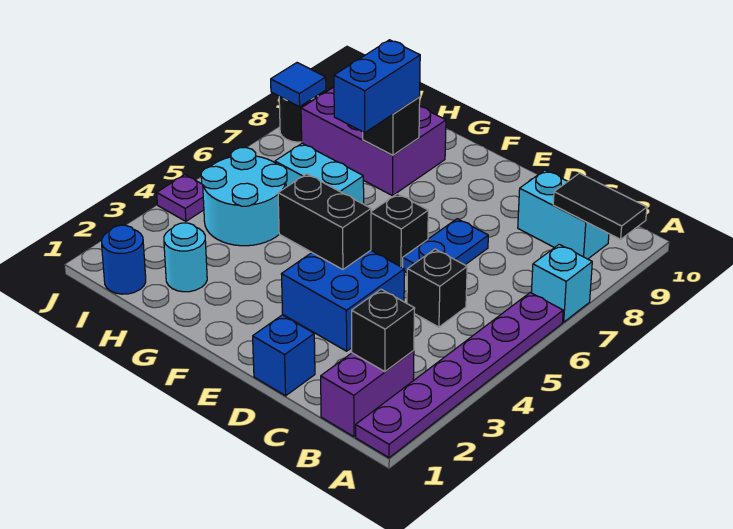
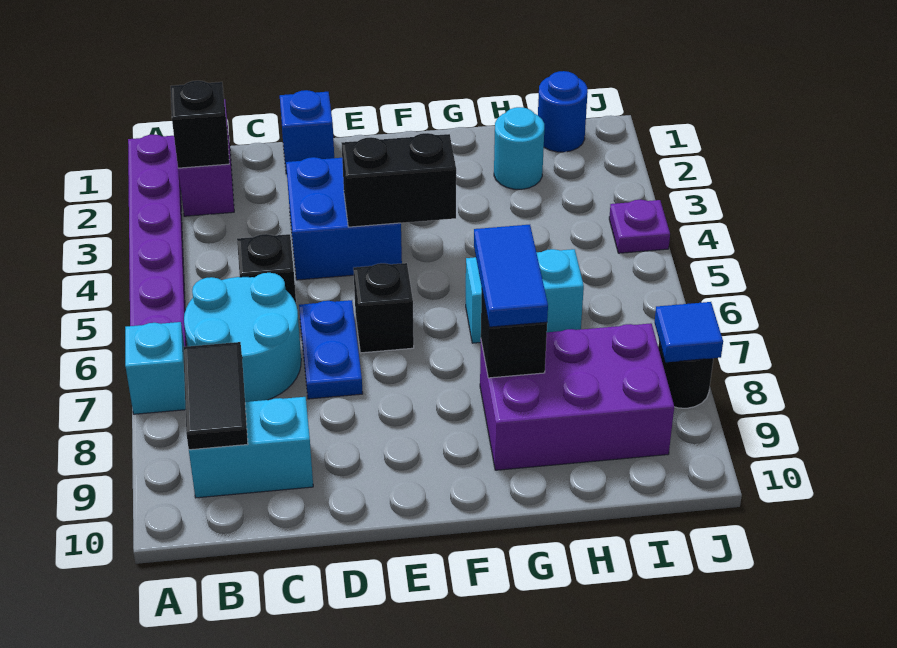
black 1x2 tile [553,173,647,239] -> black 1x2 tile turned to [183,342,248,450]
blue 1x2 brick [334,40,420,133] -> blue 1x2 tile [474,224,548,327]
cyan 2x2 round brick [201,148,287,246] -> cyan 2x2 round brick moved to [184,273,301,402]

